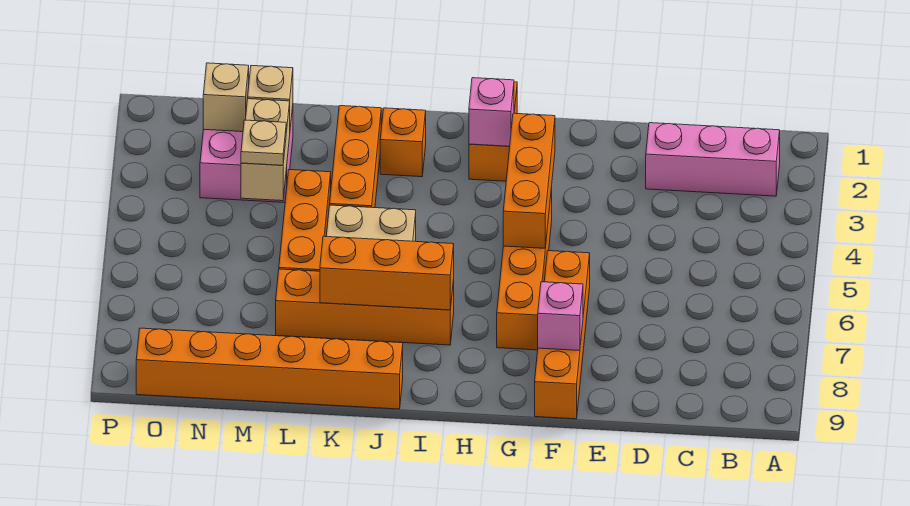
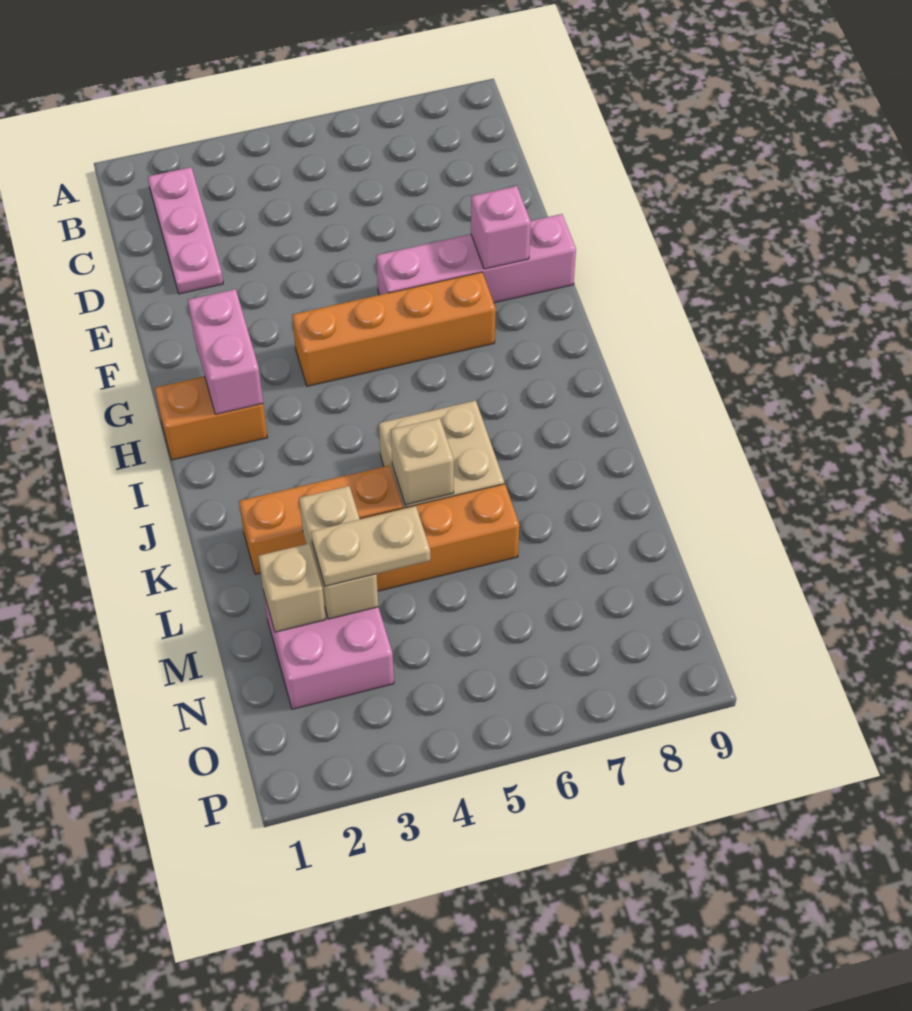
pink 1x3 brick [646,123,780,196] -> pink 1x3 plate [148,167,223,294]
orange 1x4 brick [535,251,590,419] -> pink 1x4 brick [376,214,576,303]
orange 1x3 brick [503,113,555,248] -> none
pink 1x1 brick [469,78,514,146] -> pink 1x2 brick [188,289,263,414]
orange 1x4 brick [276,269,454,345] -> none
orange 1x3 brick [320,236,454,310] -> none
orange 1x1 brick [380,108,426,177] -> none
orange 1x6 brick [136,328,403,409] -> none
tan 1x2 brick [241,99,290,201] -> tan 1x2 brick turned to [299,486,378,619]
tan 1x1 plate [241,120,286,165] -> tan 1x2 plate [311,506,430,586]
tan 1x1 brick [203,63,249,132] -> tan 1x1 brick moved to [391,418,454,505]

